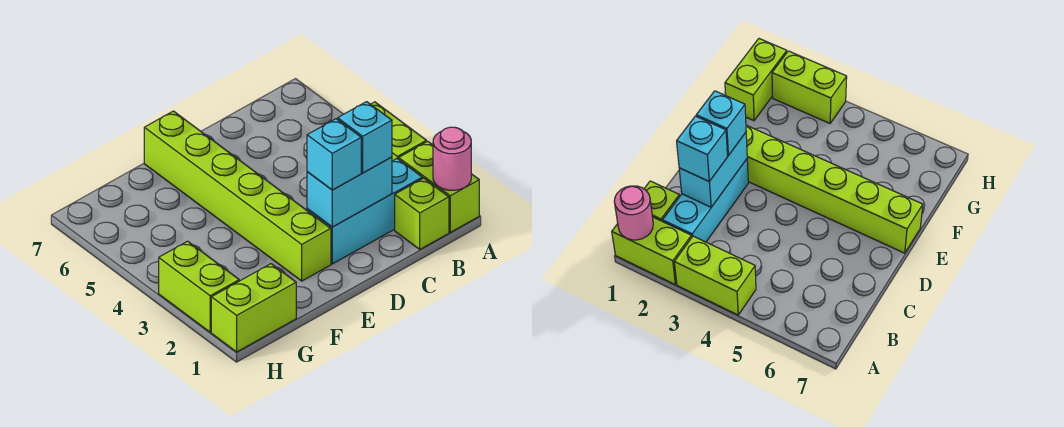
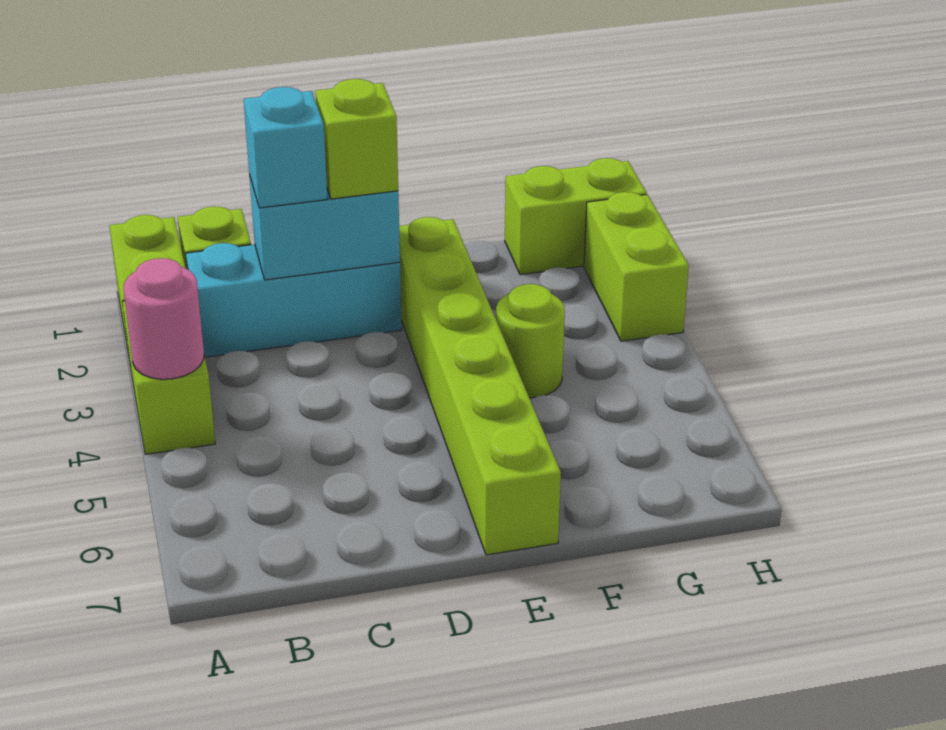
pink 1x1 round brick [433,127,471,190] -> pink 1x1 round brick moved to [123,258,204,379]
cyan 1x1 brick [307,119,361,190] -> lime 1x1 brick [315,79,398,199]
none -> lime 1x1 round brick [496,284,565,398]

